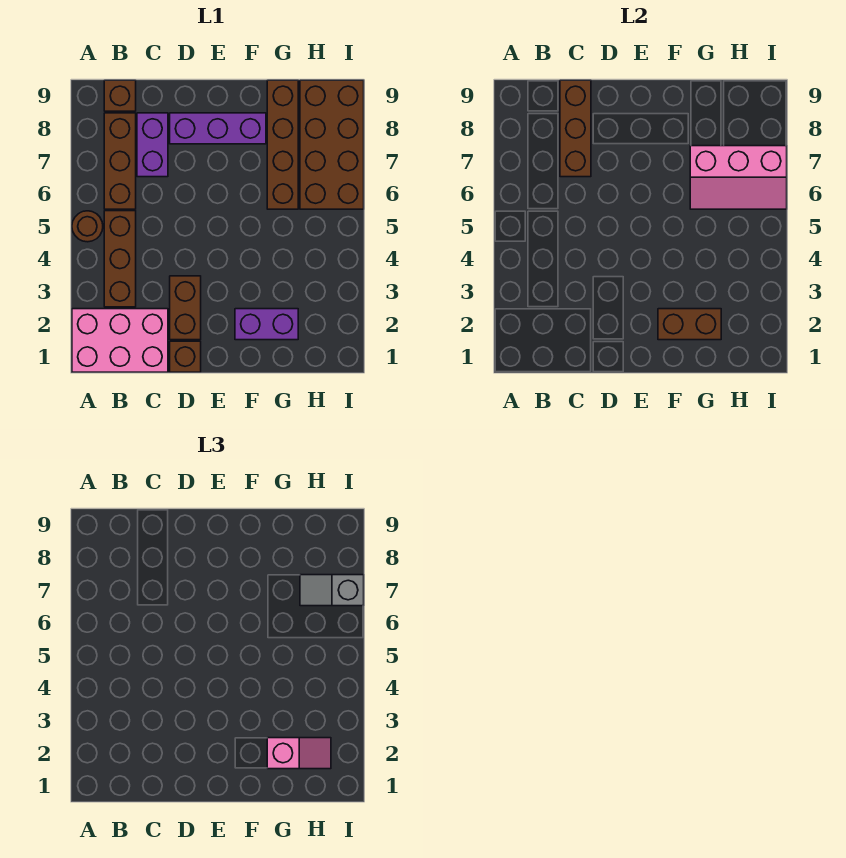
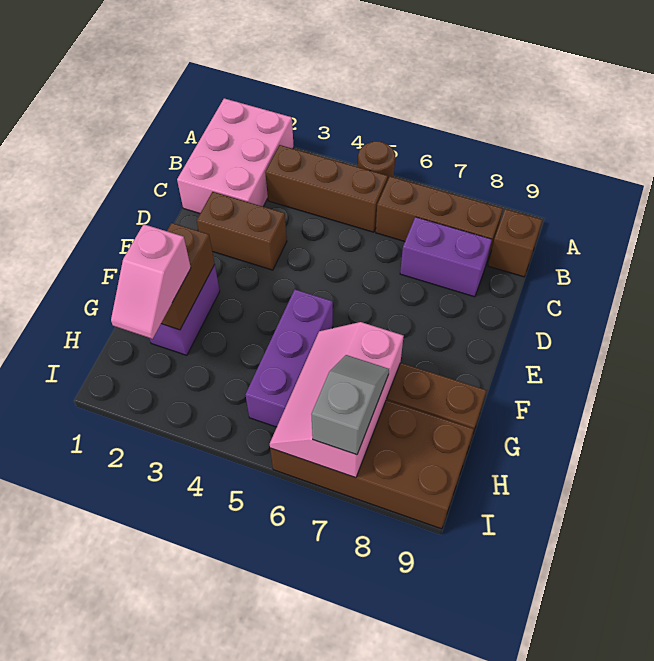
brown 1x3 brick [560,80,591,177] -> none
brown 1x1 brick [170,341,201,372] -> none
purple 1x3 brick [170,113,266,144] -> purple 1x3 brick moved to [246,289,333,427]

